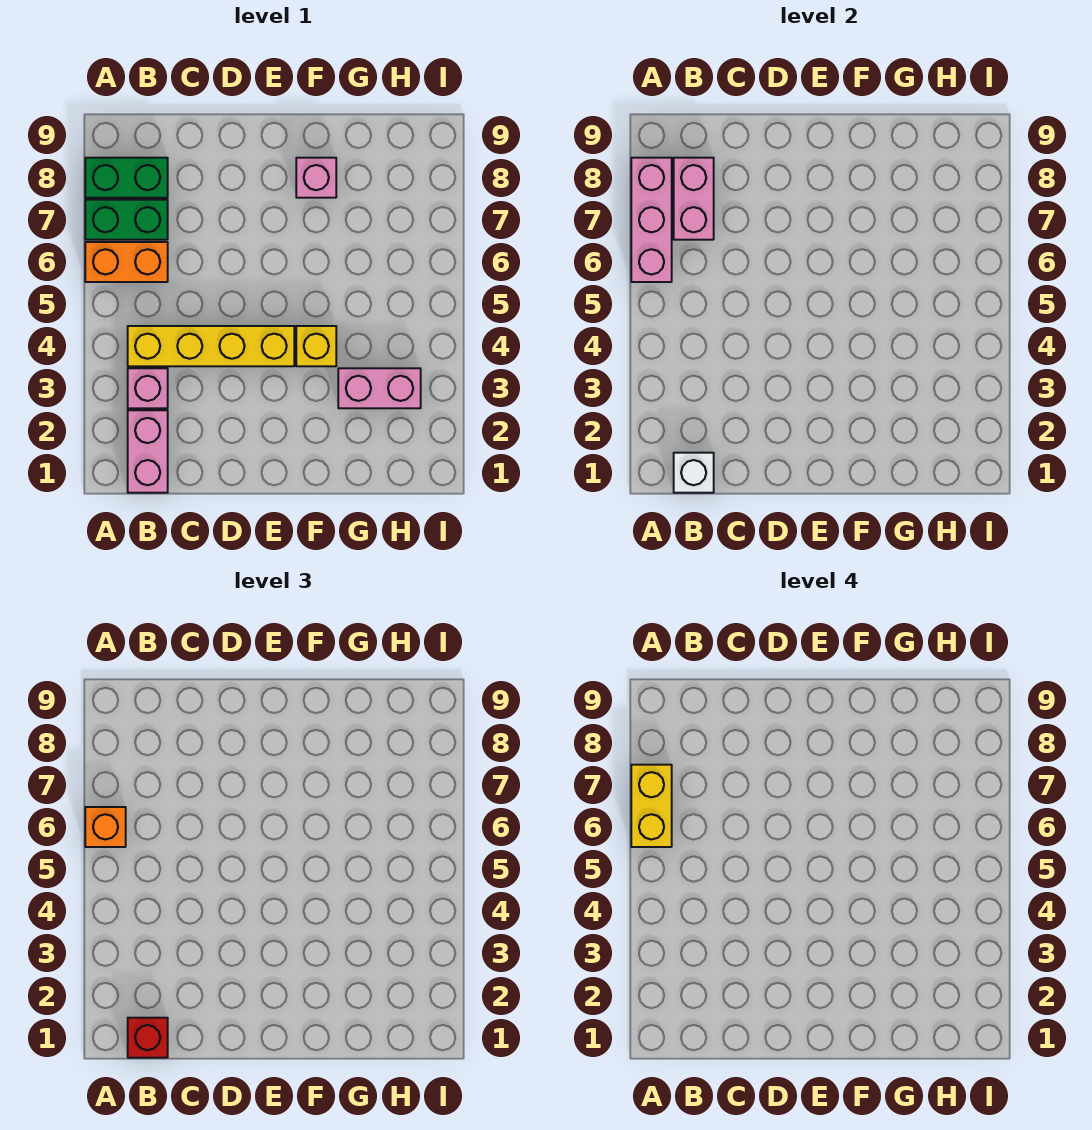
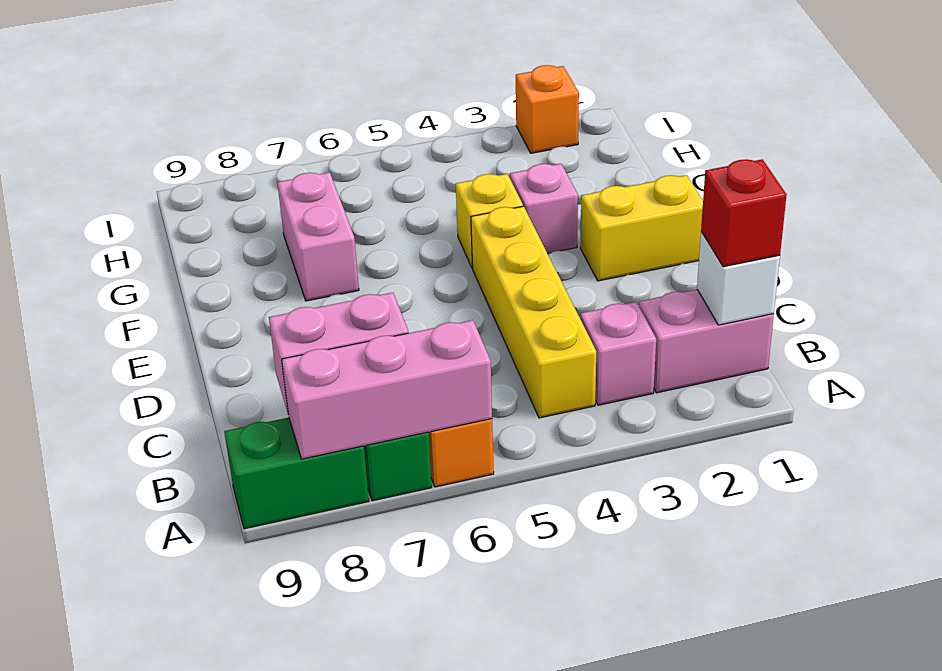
orange 1x1 brick [85,807,126,847] -> orange 1x1 brick moved to [516,65,579,153]
yellow 1x2 brick [631,765,672,847] -> yellow 1x2 brick moved to [581,175,703,281]
green 1x2 brick [85,158,168,198] -> green 1x2 brick turned to [224,418,369,529]
pink 1x1 brick [296,158,336,198] -> pink 1x1 brick moved to [510,164,578,253]
pink 1x2 brick [338,368,421,408] -> pink 1x2 brick moved to [277,172,359,301]

